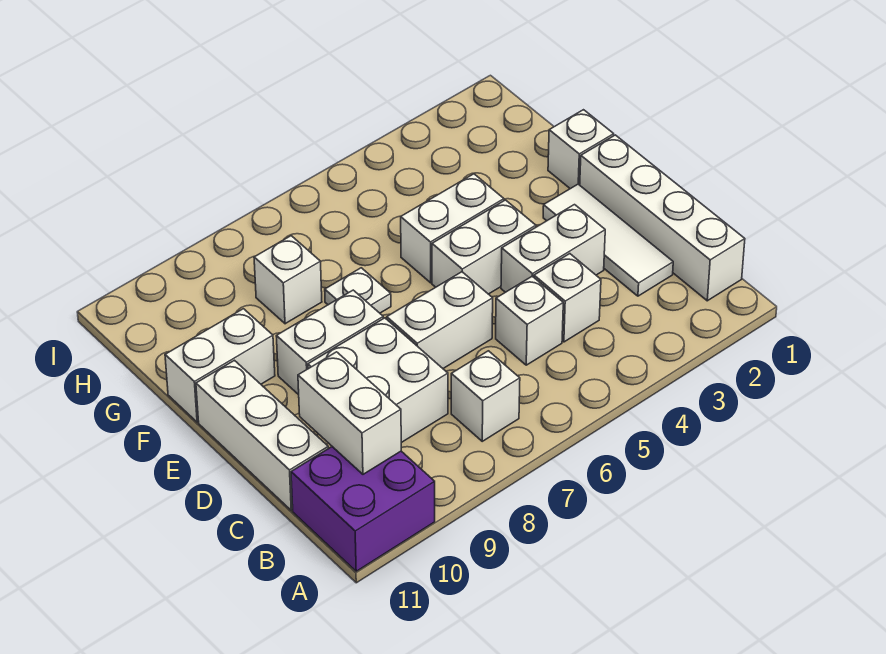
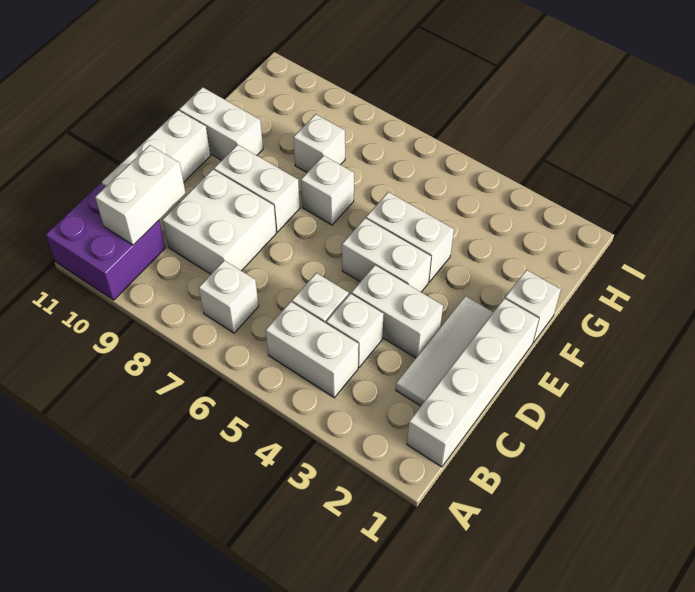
white 1x2 brick [387,272,493,368] -> white 1x2 brick moved to [266,302,359,398]
white 1x1 plate [325,268,391,313] -> white 1x1 brick [301,156,354,225]

